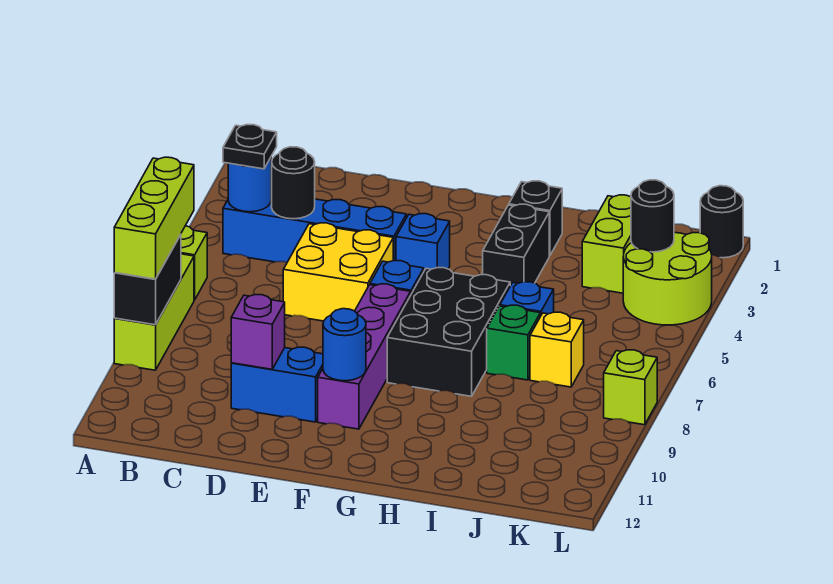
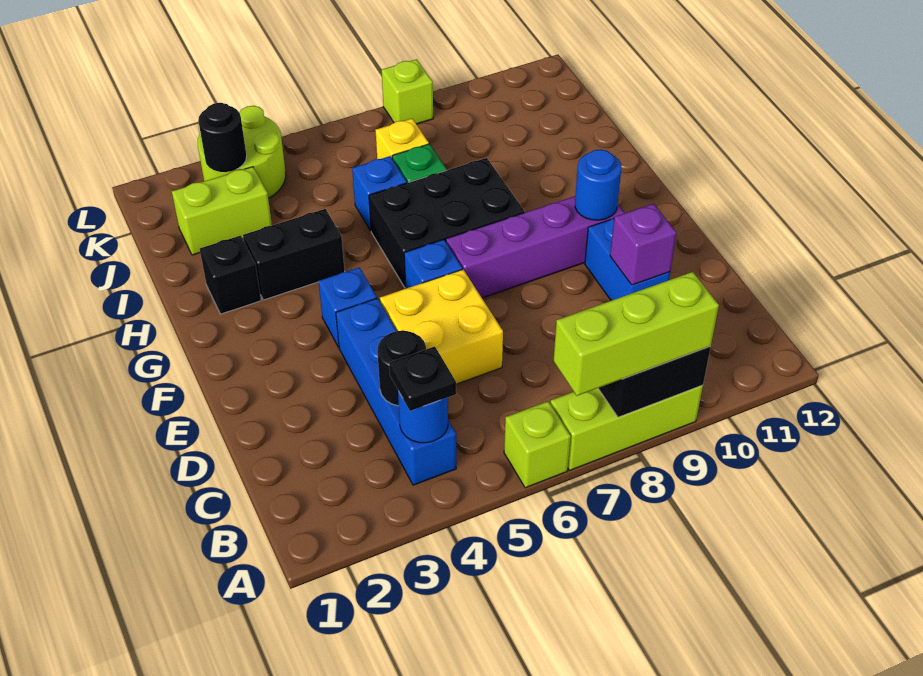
black 1x1 round brick [700,186,743,258] -> none

